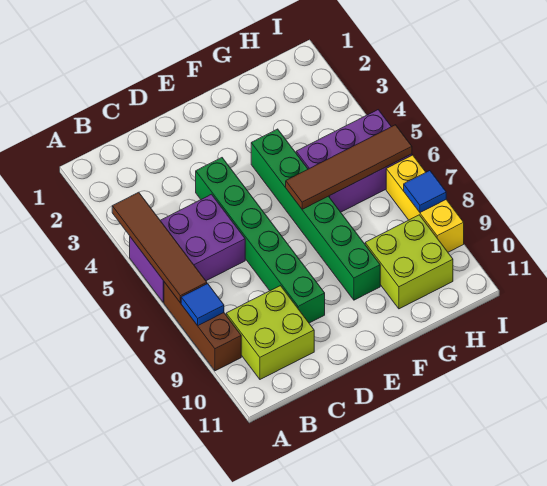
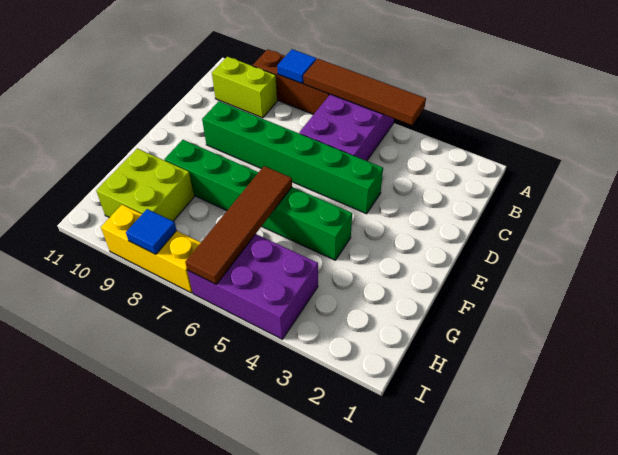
lime 2x2 brick [226,286,314,379] -> lime 1x2 brick [212,57,277,118]
purple 2x3 brick [296,110,412,212] -> purple 2x3 brick turned to [187,234,318,339]

